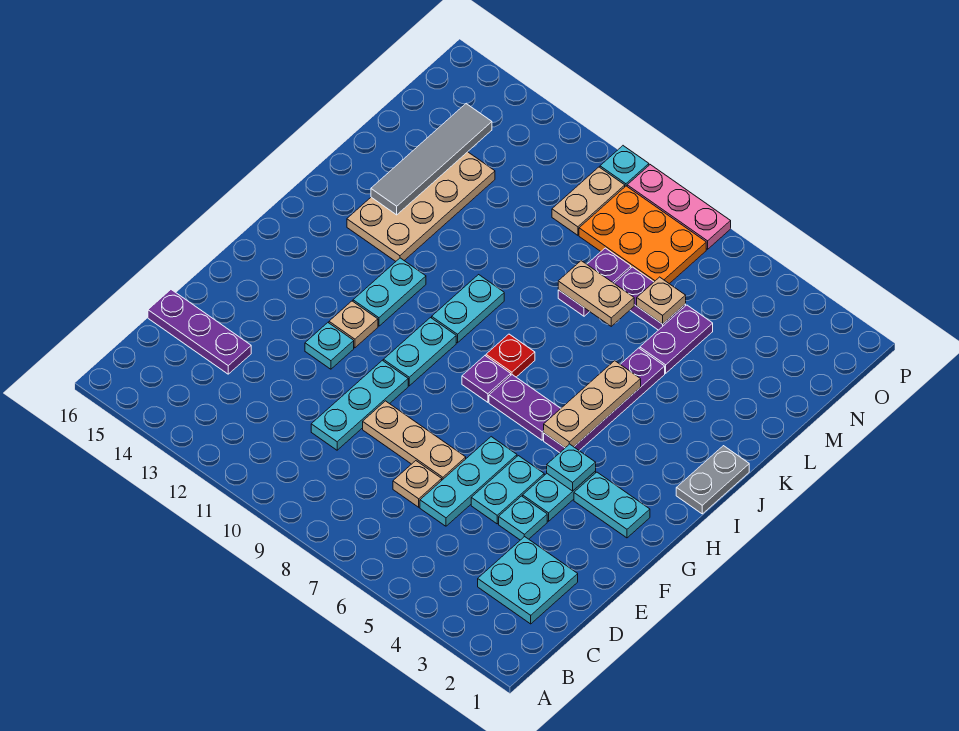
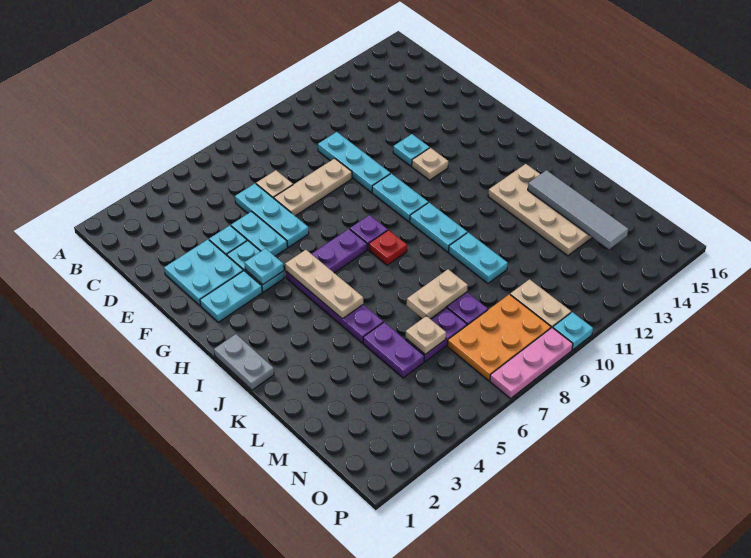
cyan 2x2 plate [478,537,578,624] -> cyan 2x2 plate moved to [164,240,243,306]
purple 1x3 plate [148,290,251,374] -> none
cyan 1x2 plate [353,258,426,326] -> cyan 1x2 plate moved to [449,232,508,283]

